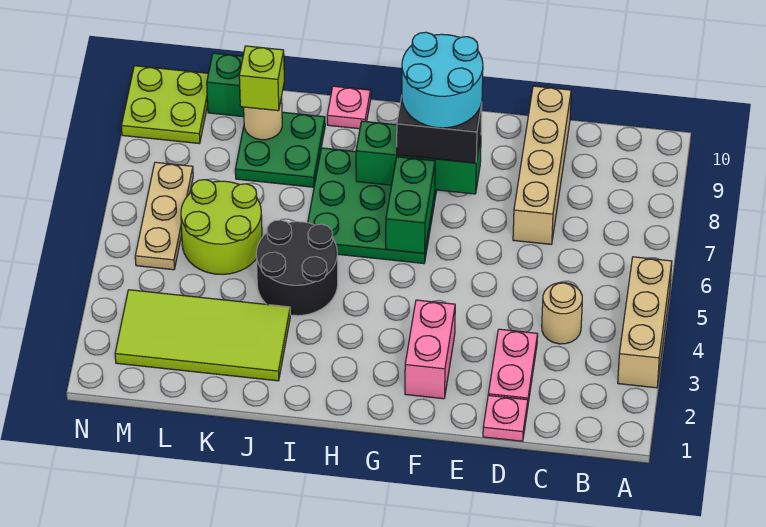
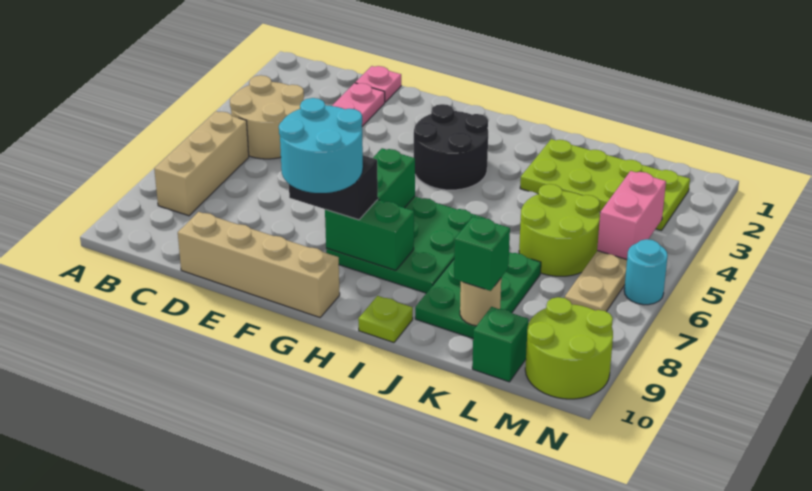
tan 1x3 brick [618,257,672,388] -> tan 1x3 brick moved to [154,111,249,216]
tan 1x1 round brick [542,283,582,344] -> tan 2x2 round brick [230,75,304,159]
tan 1x4 brick [513,86,571,244] -> tan 1x4 brick turned to [178,212,340,317]
pink 1x2 brick [405,300,455,399] -> pink 1x2 brick moved to [597,171,666,259]
green 1x3 brick [356,121,481,194] -> green 1x2 brick [325,200,414,270]
black 2x2 round brick [256,220,338,316] -> black 2x2 round brick moved to [414,104,488,190]
pink 1x1 plate [327,86,371,129] -> lime 1x1 plate [358,296,413,343]
lime 2x4 tile [115,290,290,381] -> lime 2x4 plate [520,139,690,231]
green 2x2 plate [235,112,325,187] -> green 2x3 plate [415,252,541,338]
lime 1x1 brick [239,46,284,111] -> green 1x1 brick [454,217,510,291]
lime 2x2 plate [121,66,208,144] -> lime 2x2 round brick [525,297,613,399]
none -> cyan 1x1 round brick [624,239,668,305]

